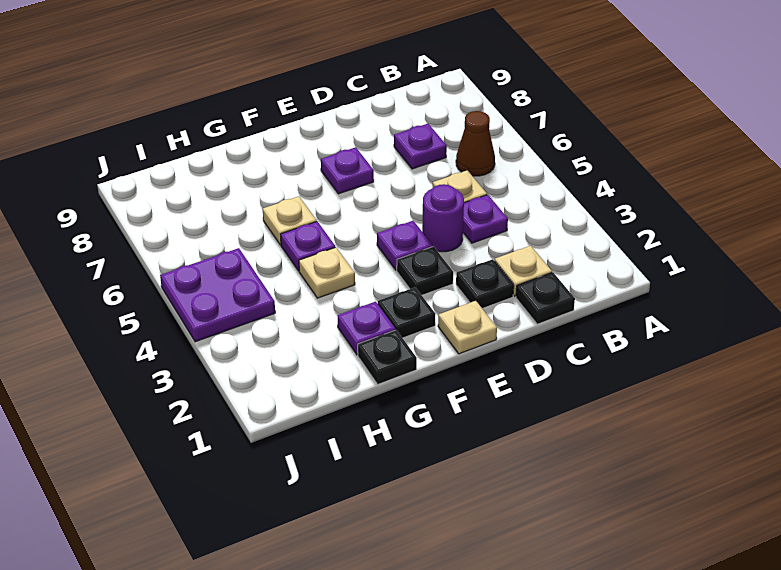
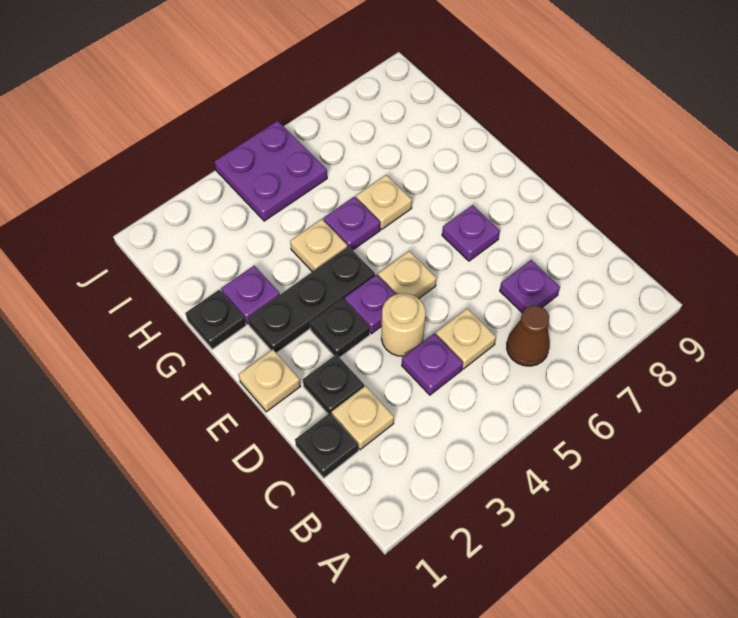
purple 1x1 round brick [422,184,464,252] -> tan 1x1 round brick [381,293,426,356]
none -> tan 1x1 plate [378,251,436,299]
black 1x1 plate [378,287,435,338] -> black 1x3 plate [248,246,375,353]

